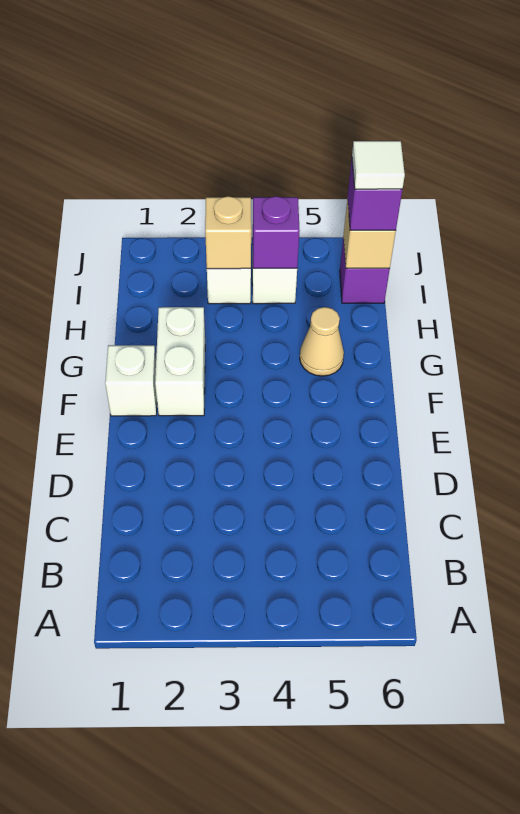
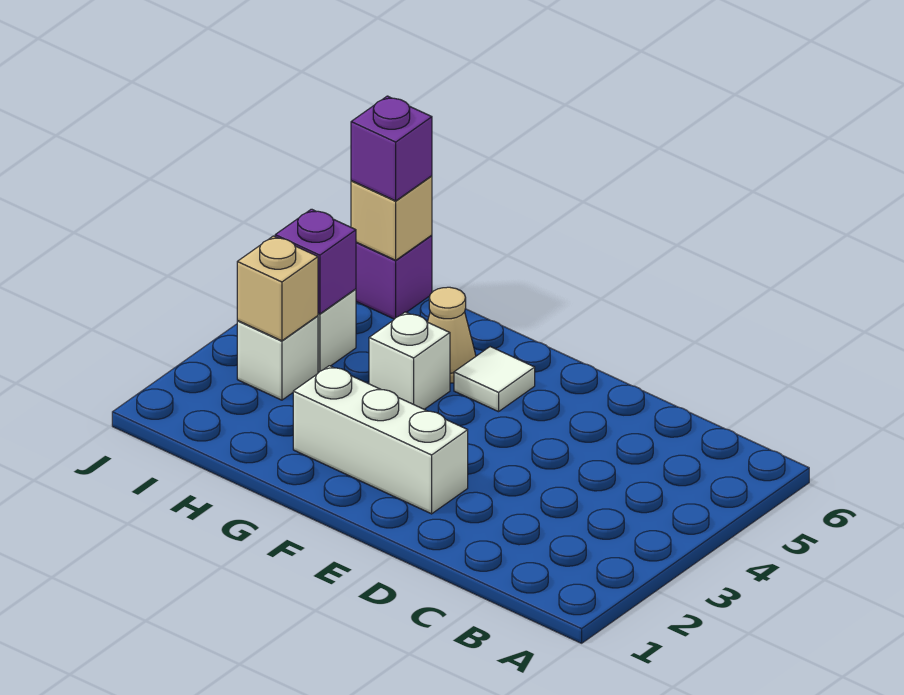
white 1x1 brick [105,345,157,416] -> white 1x1 brick moved to [369,312,450,409]
white 1x2 brick [155,307,205,416] -> white 1x3 brick [293,366,468,514]
white 1x1 tile [352,141,405,189] -> white 1x1 tile moved to [454,347,535,412]

